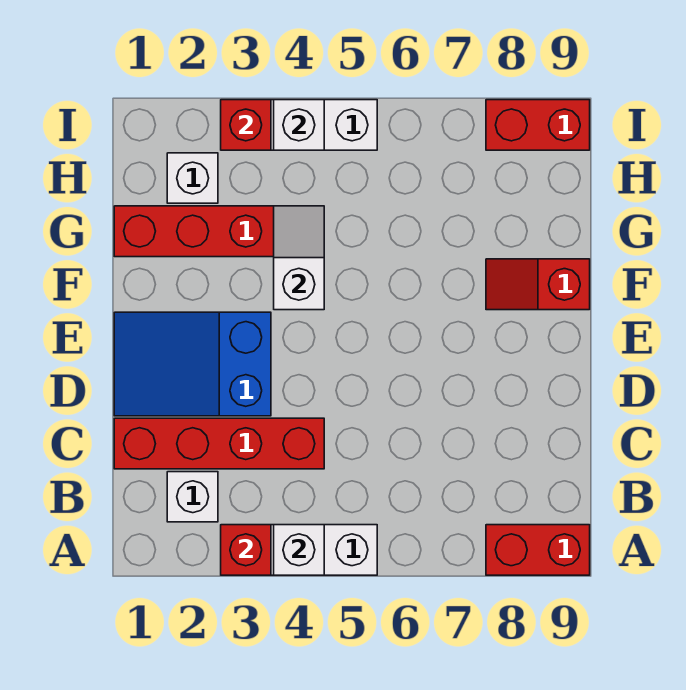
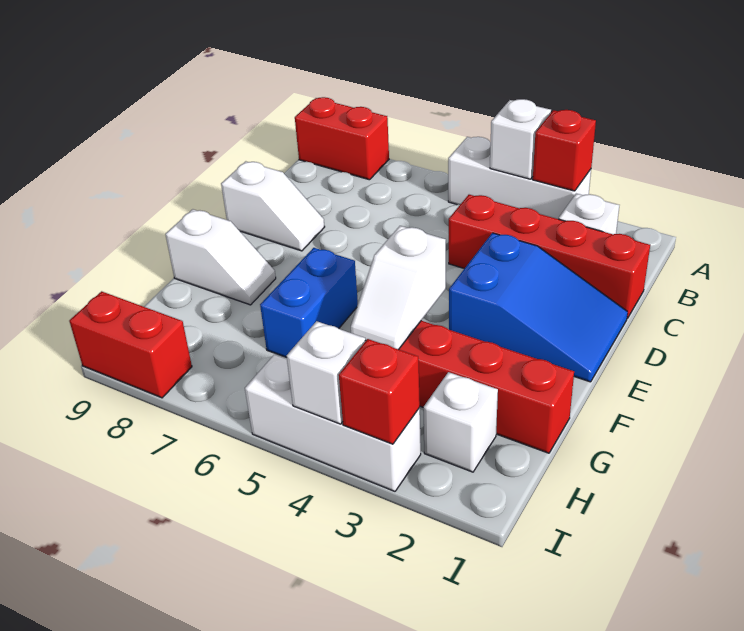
none -> white 1x2 slope [221,161,325,251]
none -> blue 1x2 brick [260,248,358,358]
red 1x2 slope [486,259,590,310] -> white 1x2 slope [165,209,276,305]

